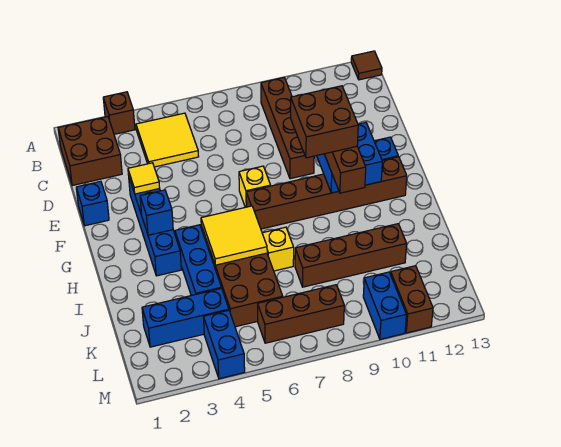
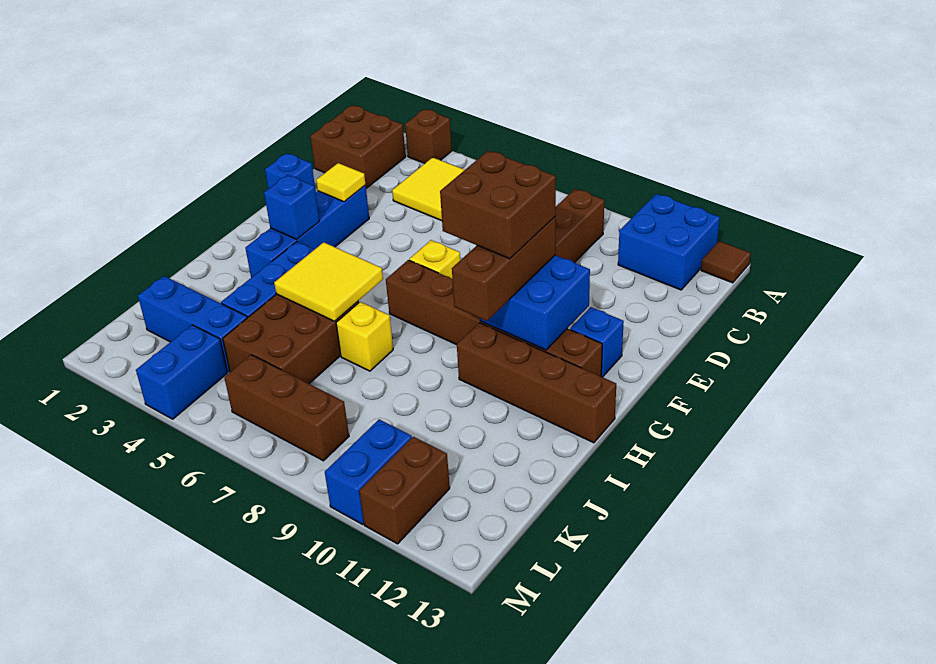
none -> blue 2x2 brick [618,194,720,290]
brown 1x4 brick [295,224,407,287] -> brown 1x4 brick moved to [457,323,616,443]

